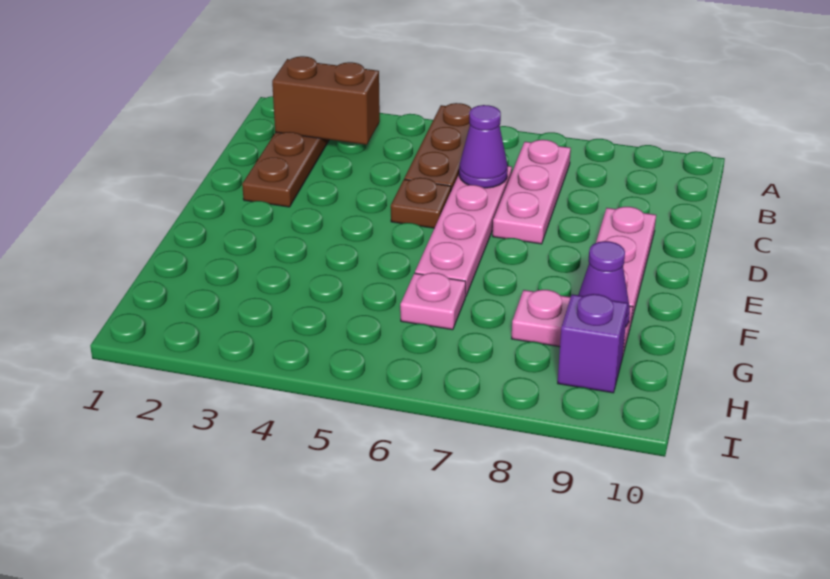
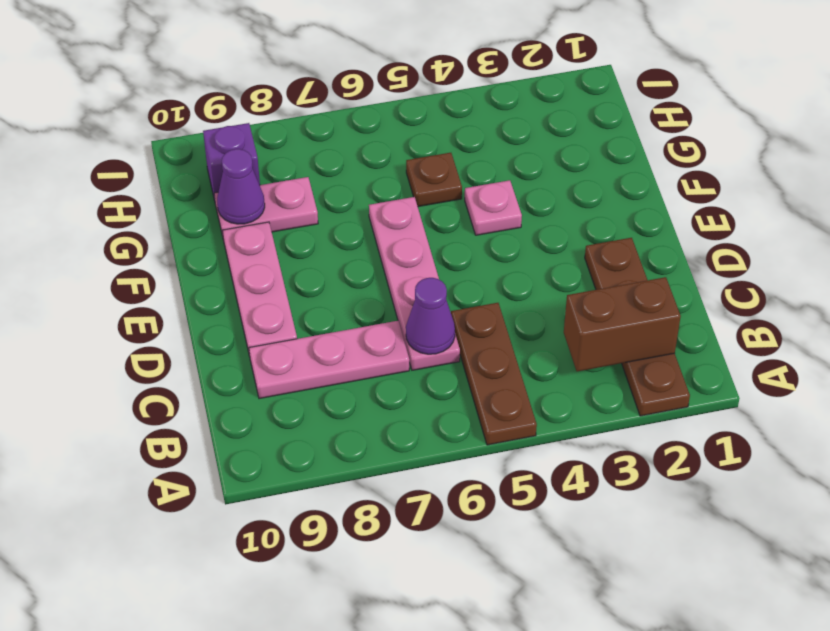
pink 1x3 plate [493,140,571,244] -> pink 1x3 plate turned to [249,321,409,399]
brown 1x1 plate [391,178,451,228] -> brown 1x1 plate moved to [406,153,462,207]
pink 1x1 plate [400,273,466,330] -> pink 1x1 plate moved to [465,180,522,235]

